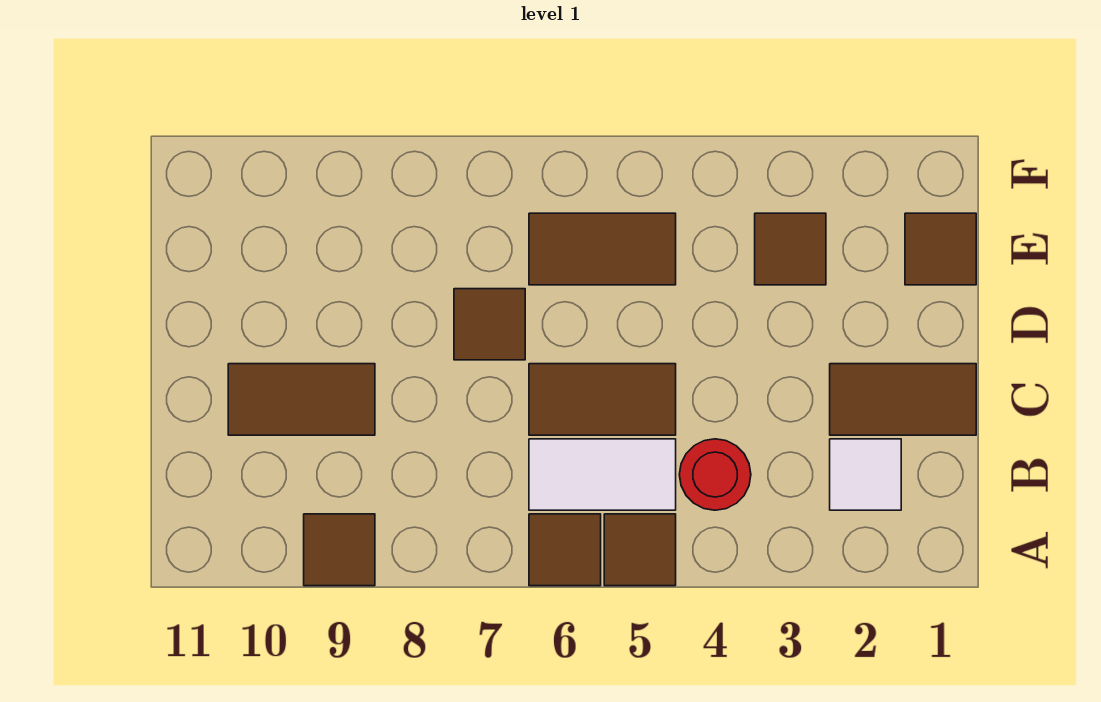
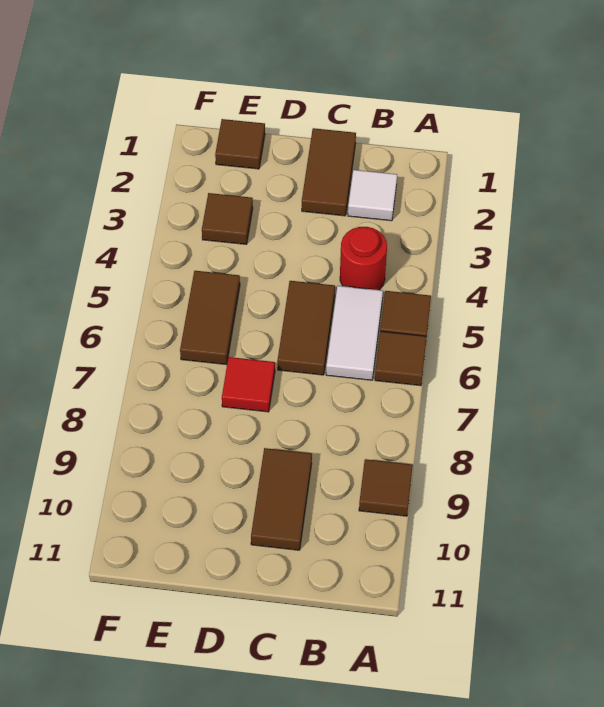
brown 1x1 tile [454,289,525,360] -> red 1x1 tile [222,357,275,412]

